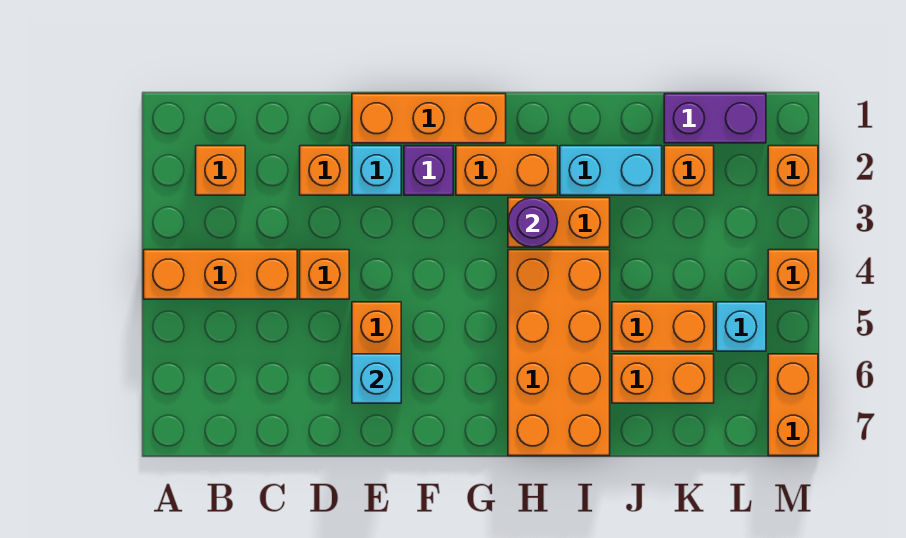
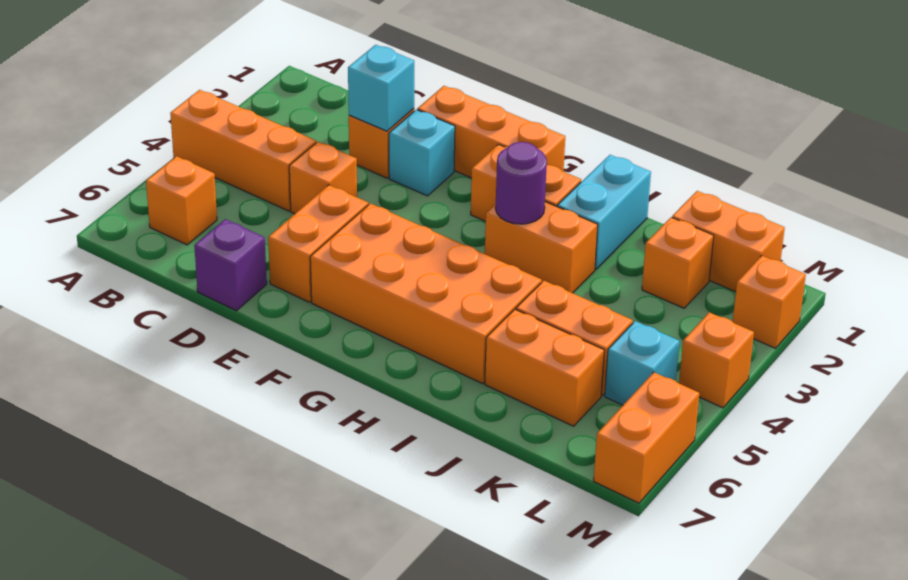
orange 1x1 brick [196,146,245,195] -> orange 1x1 brick moved to [146,156,217,245]
cyan 1x1 brick [352,354,401,403] -> cyan 1x1 brick moved to [348,45,414,131]
purple 1x1 brick [404,146,453,195] -> purple 1x1 brick moved to [194,219,267,311]
orange 2x4 brick [508,250,610,456] -> orange 2x4 brick turned to [310,203,542,384]
cyan 1x2 brick [560,146,662,195] -> cyan 1x2 brick turned to [557,155,651,270]
purple 1x2 brick [664,94,766,143] -> orange 1x2 brick [672,191,785,292]

